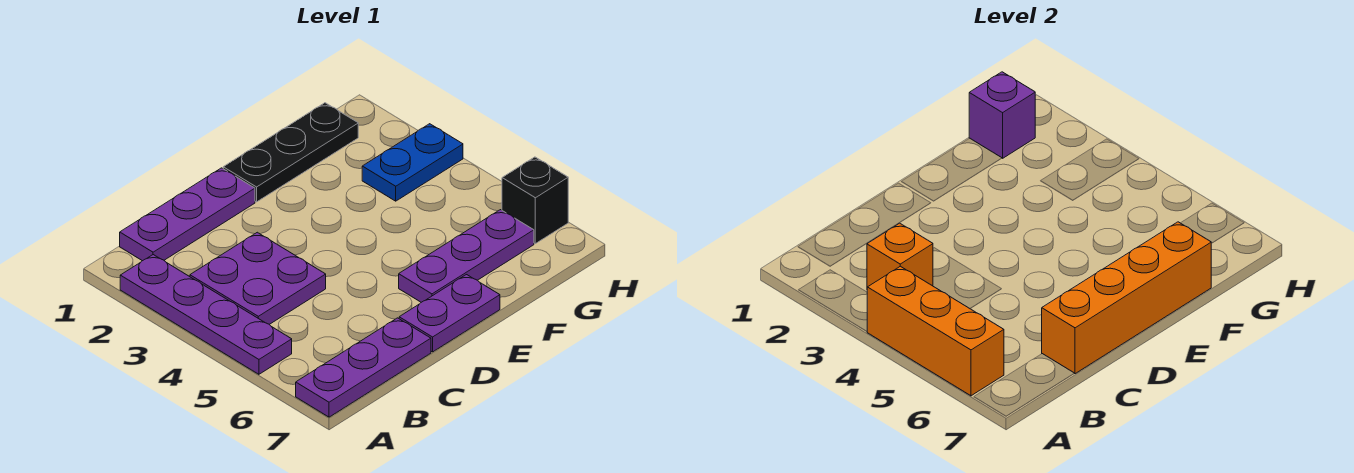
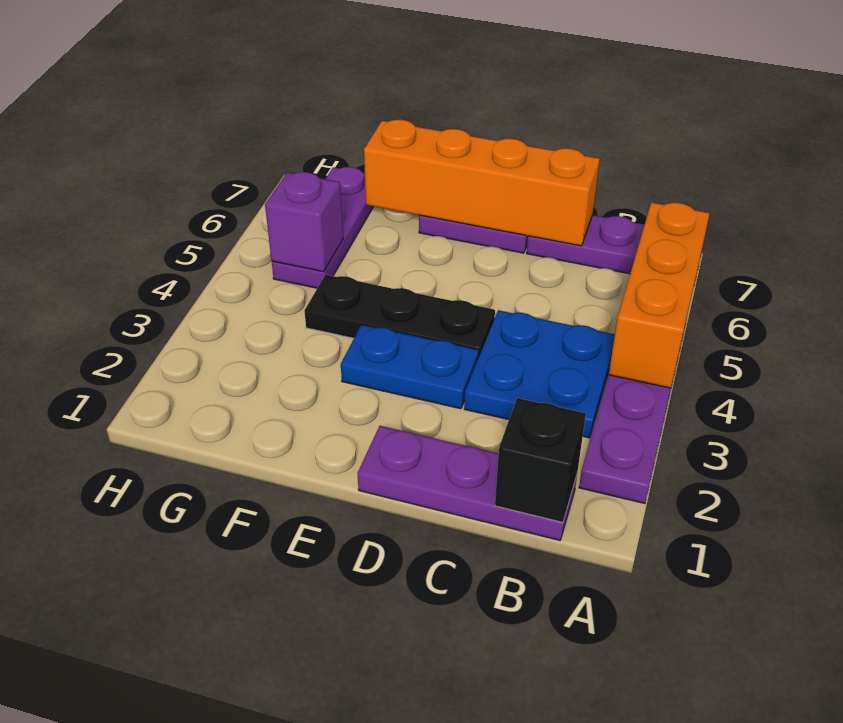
purple 2x2 plate [190,232,326,324] -> blue 2x2 plate [464,310,615,438]
orange 1x1 brick [867,223,933,287] -> none
black 1x3 plate [223,103,358,202] -> black 1x3 plate moved to [304,275,495,358]
purple 1x3 plate [399,210,534,302] -> purple 1x3 plate turned to [272,167,374,288]
purple 1x1 brick [969,72,1035,158] -> purple 1x1 brick moved to [265,172,343,272]
blue 1x2 plate [362,124,463,201] -> blue 1x2 plate moved to [341,325,479,409]
black 1x1 brick [502,157,568,244] -> black 1x1 brick moved to [495,398,586,522]

